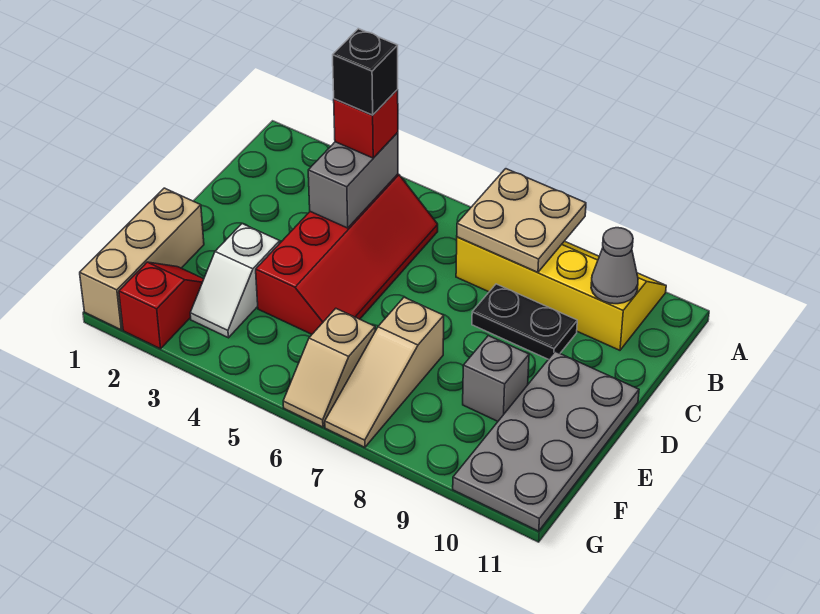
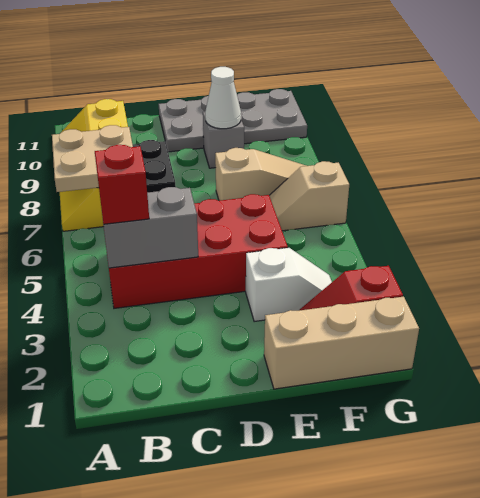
red 2x4 slope [256,174,438,334] -> red 2x4 brick [109,194,288,308]
black 1x1 brick [333,29,398,115] -> none
grey 1x1 cone [591,228,638,304] -> none
none -> white 1x1 cone [205,67,241,129]
tan 1x2 slope [283,309,375,427] -> tan 1x2 slope turned to [269,161,349,231]

